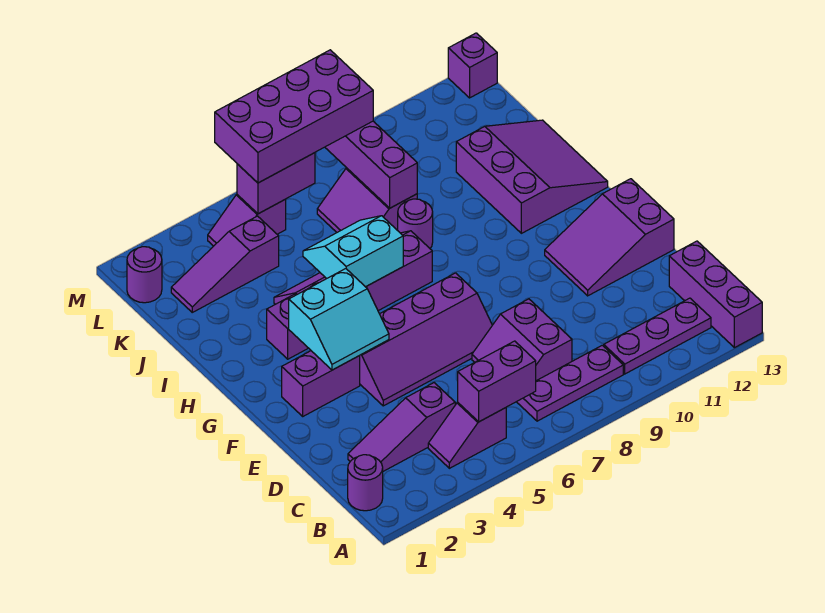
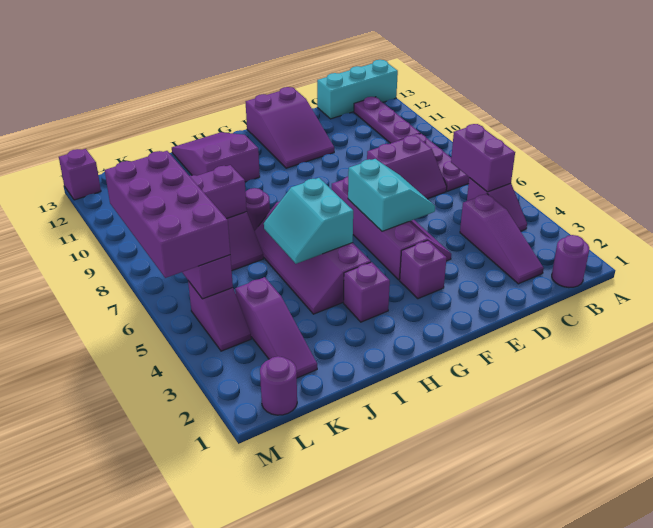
purple 1x3 brick [669,241,762,348] -> cyan 1x3 brick [317,60,398,119]
purple 1x2 brick [282,351,360,416] -> purple 1x1 brick [400,240,447,299]
cyan 2x2 slope [289,269,389,370] -> cyan 2x2 slope moved to [348,159,435,231]
purple 3x3 slope [456,120,608,233] -> purple 2x3 slope [172,132,260,182]

